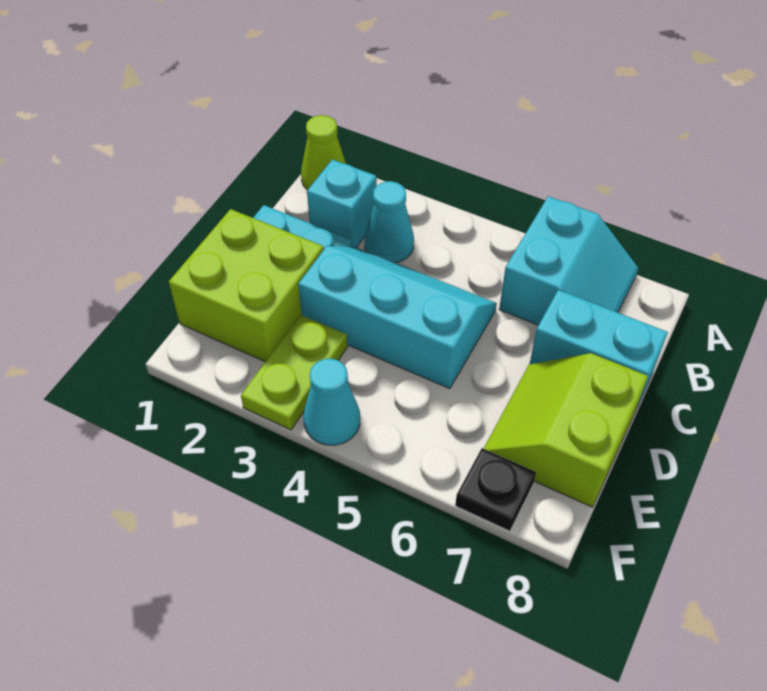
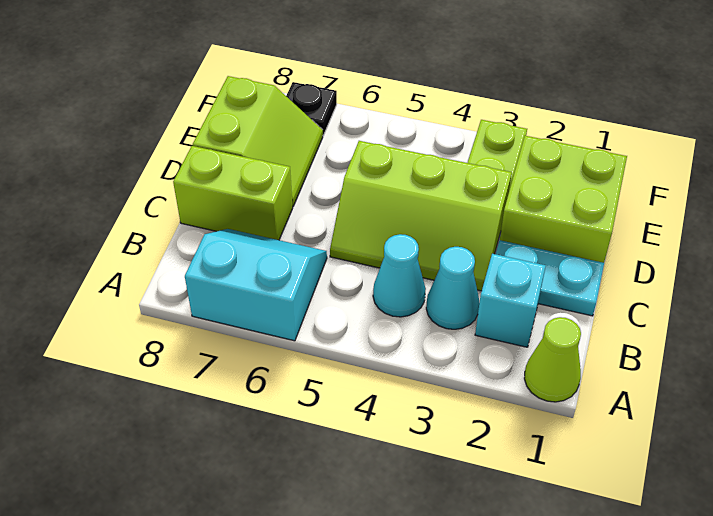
cyan 2x2 slope [499,196,638,325] -> cyan 2x2 slope turned to [185,229,327,341]
cyan 2x3 slope [298,246,497,389] -> lime 2x3 slope [330,141,512,291]
cyan 1x2 brick [530,290,668,409] -> lime 1x2 brick [173,146,293,240]
cyan 1x1 cone [304,359,360,445] -> cyan 1x1 cone moved to [373,234,426,317]

